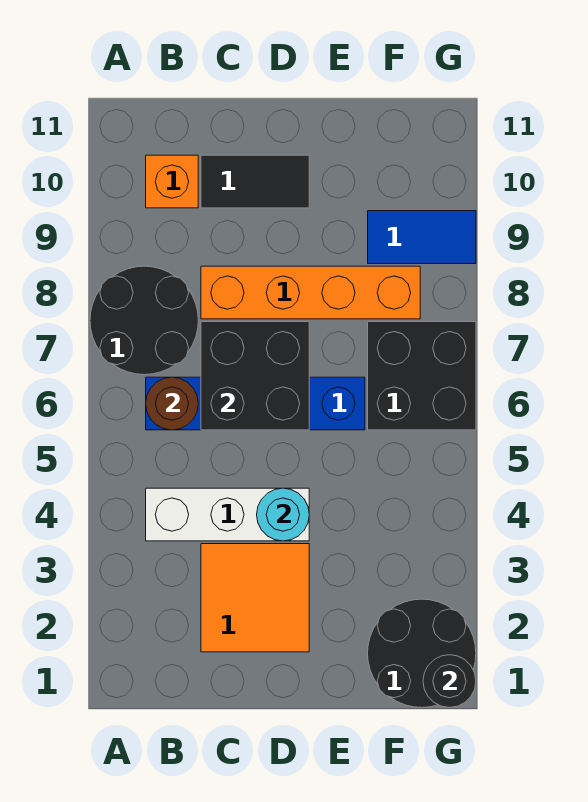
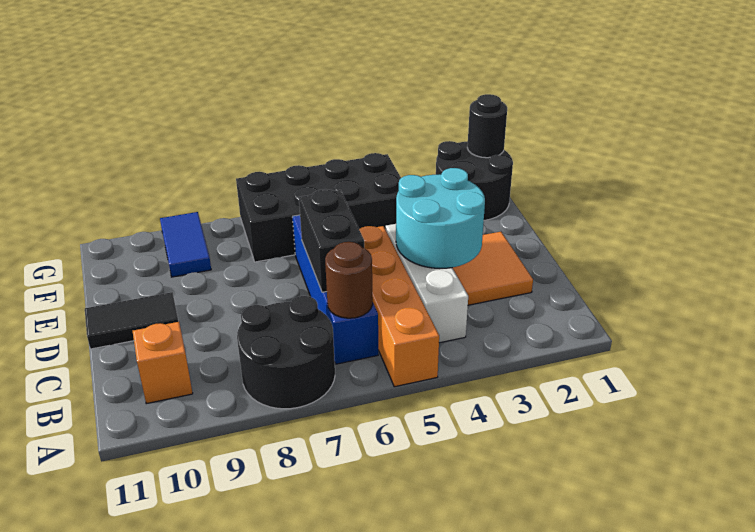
black 2x2 brick [201,322,309,430] -> black 1x2 brick [299,189,364,292]
orange 1x4 brick [201,266,420,319] -> orange 1x4 brick moved to [359,226,439,387]
black 1x2 tile [201,155,309,208] -> black 1x2 tile turned to [85,292,178,349]
cyan 1x1 round brick [257,488,309,541] -> cyan 2x2 round brick [396,168,485,268]
black 2x2 brick [368,322,476,430] -> black 2x4 brick [236,153,401,262]

